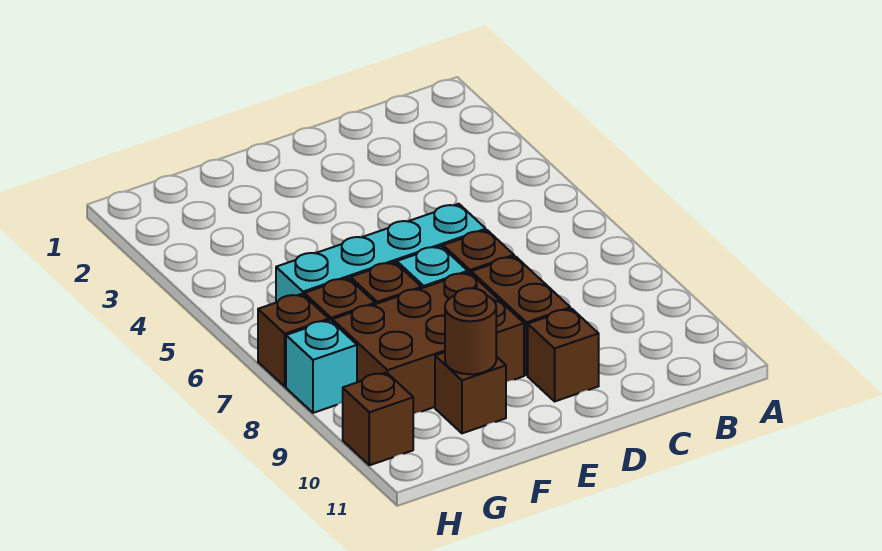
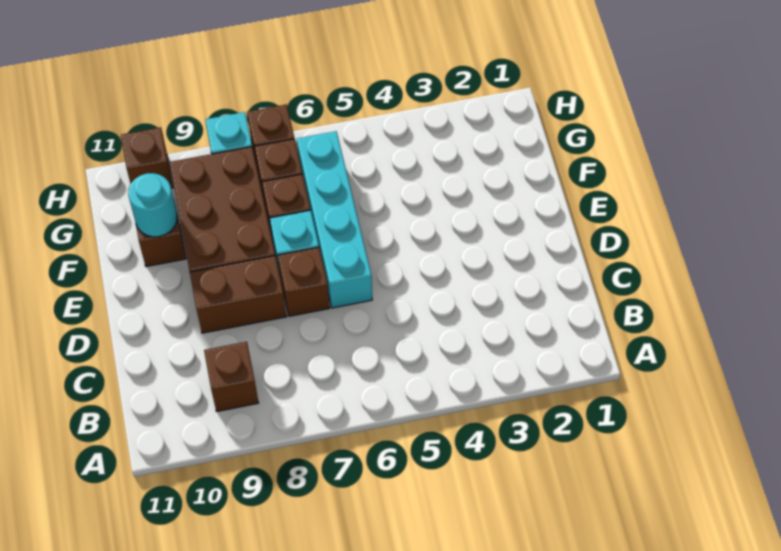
brown 1x1 brick [528,309,599,401] -> brown 1x1 brick moved to [204,342,259,412]
brown 1x1 round brick [445,288,496,374] -> cyan 1x1 round brick [128,173,177,237]

